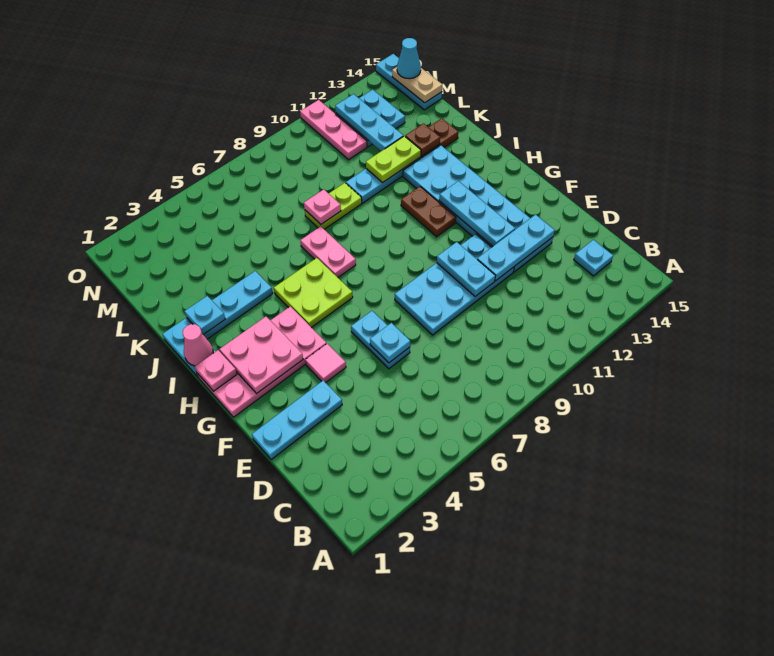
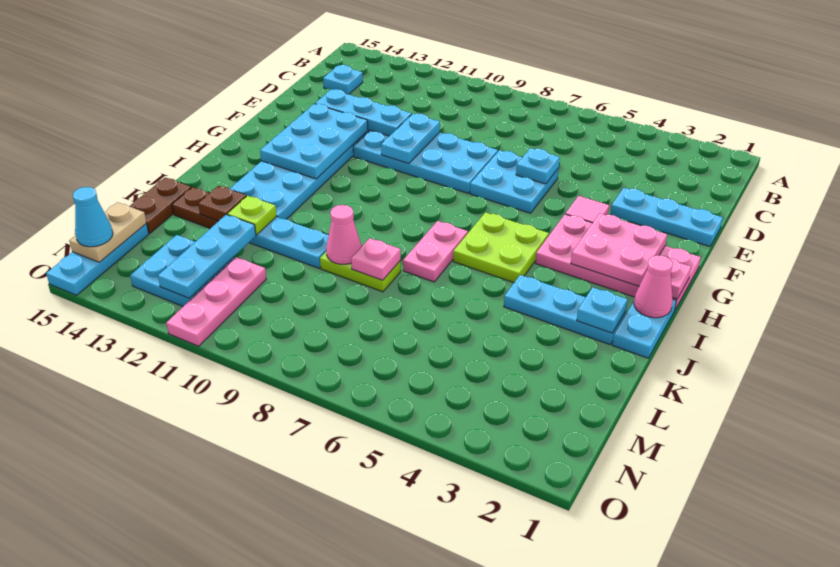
cyan 1x2 plate [351,311,410,369] -> cyan 2x2 plate [470,150,559,213]
cyan 1x3 plate [439,181,515,246] -> cyan 2x3 plate [260,104,368,179]
brown 1x2 plate [401,187,456,237] -> brown 1x2 plate moved to [129,178,191,233]
none -> pink 1x1 cone [326,205,362,264]
lime 1x2 plate [366,136,421,183] -> lime 1x1 plate [227,196,277,235]

